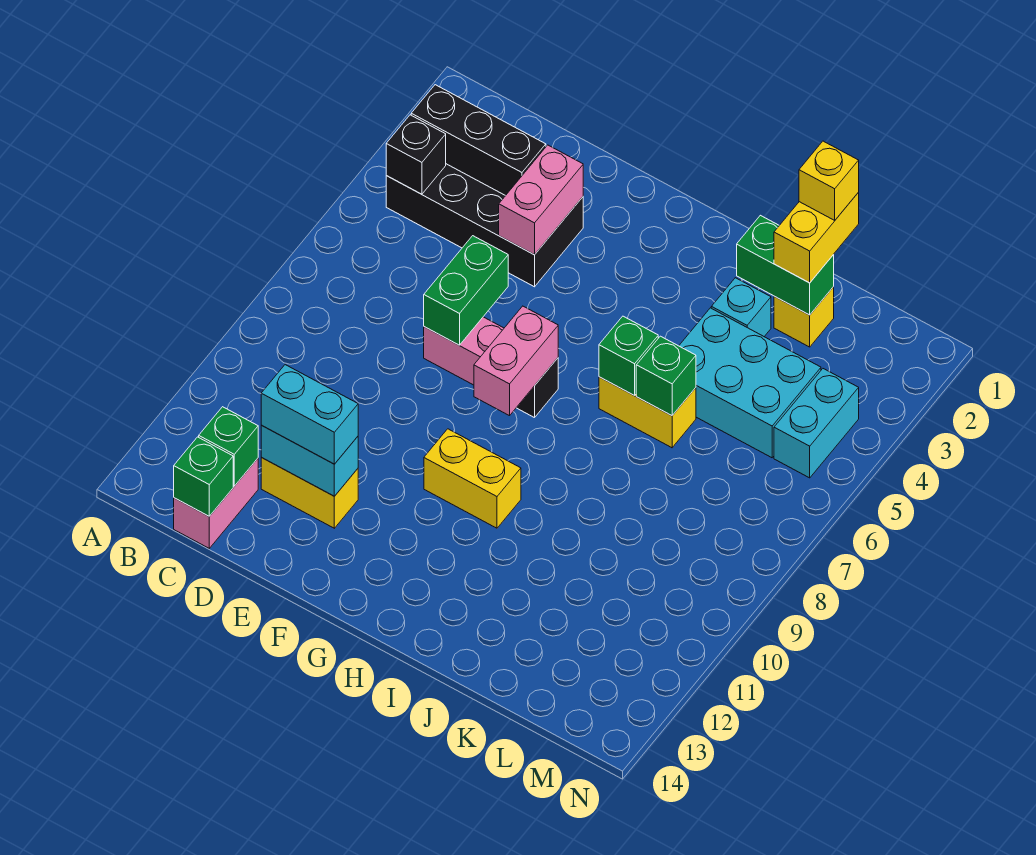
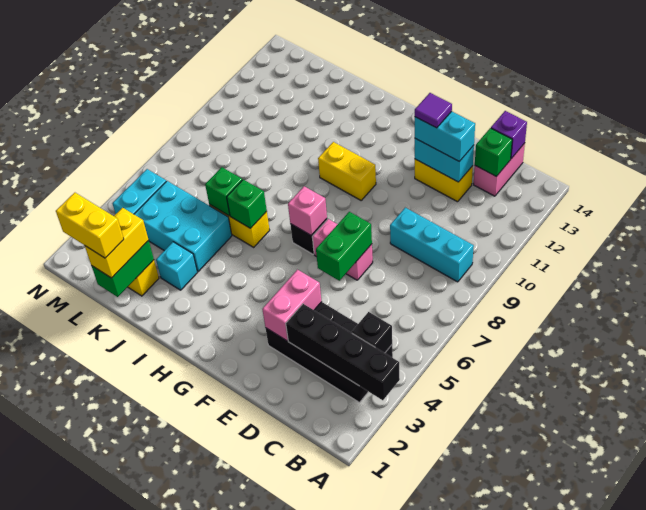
black 1x3 brick [411,85,546,196] -> black 1x4 brick [286,304,400,400]
none -> cyan 1x3 brick [390,208,474,282]
green 1x1 brick [174,437,233,516] -> purple 1x1 brick [491,111,527,159]
none -> purple 1x1 tile [415,93,452,128]
pink 1x2 brick [474,306,558,416] -> pink 1x1 brick [288,186,327,235]
green 1x2 brick [737,215,834,315] -> green 1x2 brick turned to [91,241,154,297]
yellow 1x1 brick [799,141,859,220] -> yellow 1x2 brick [56,193,124,258]

